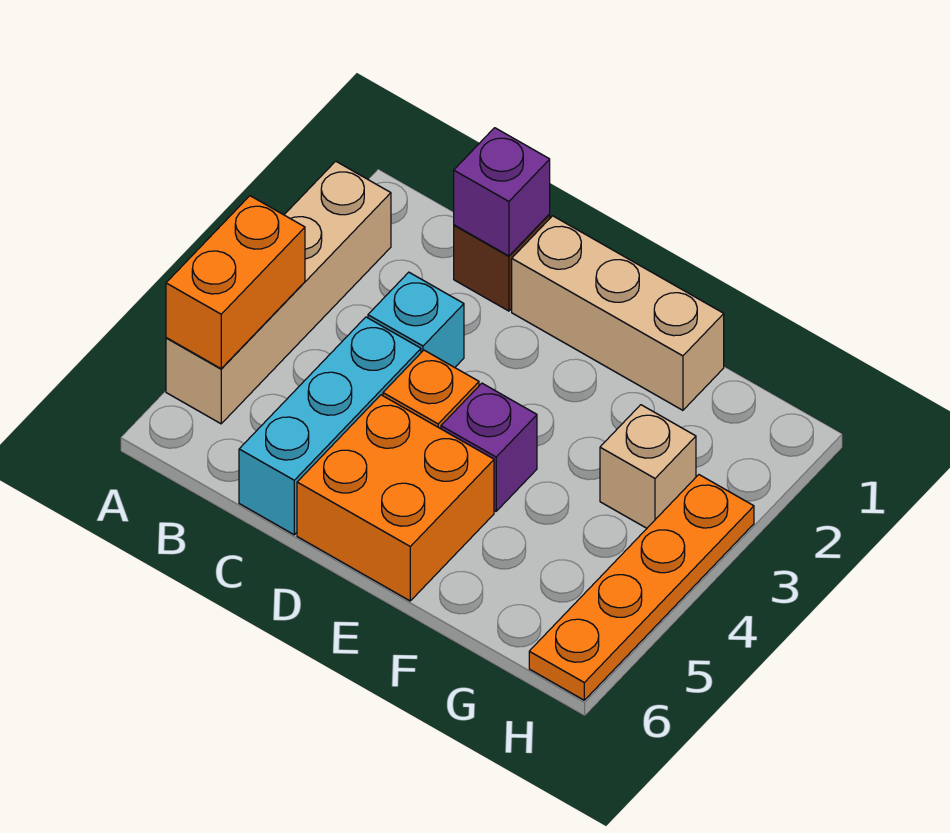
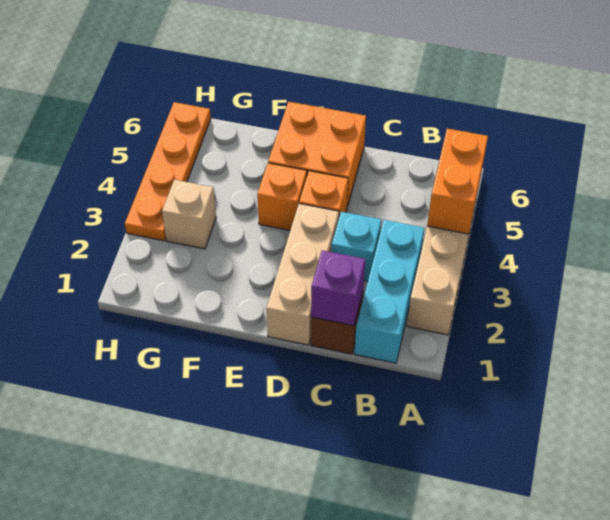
cyan 1x3 brick [239,317,421,535] -> cyan 1x3 brick moved to [355,220,425,363]
tan 1x3 brick [512,216,724,410] -> tan 1x3 brick turned to [266,204,339,345]
purple 1x1 brick [441,383,537,511] -> orange 1x1 brick [257,163,307,230]

